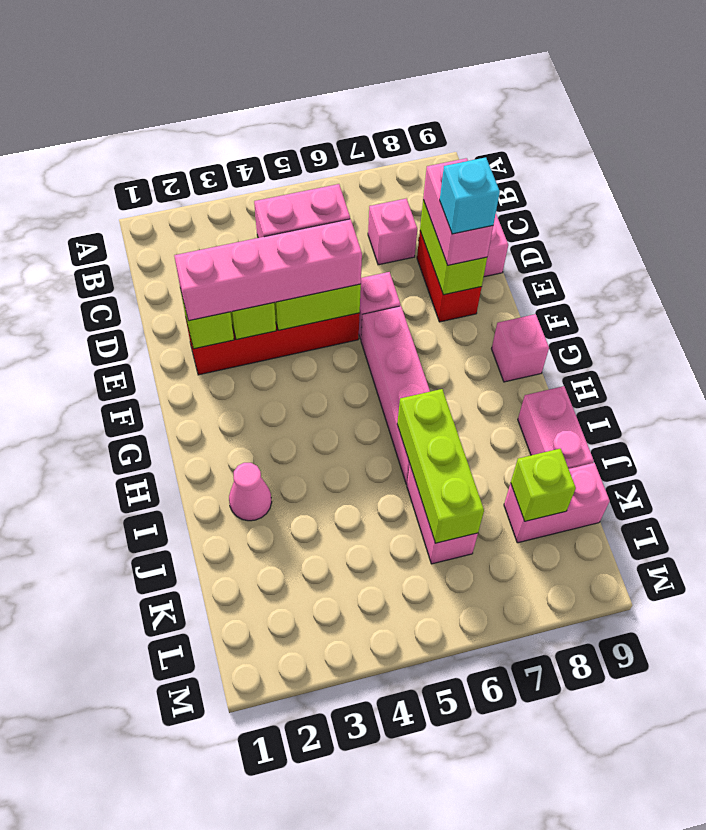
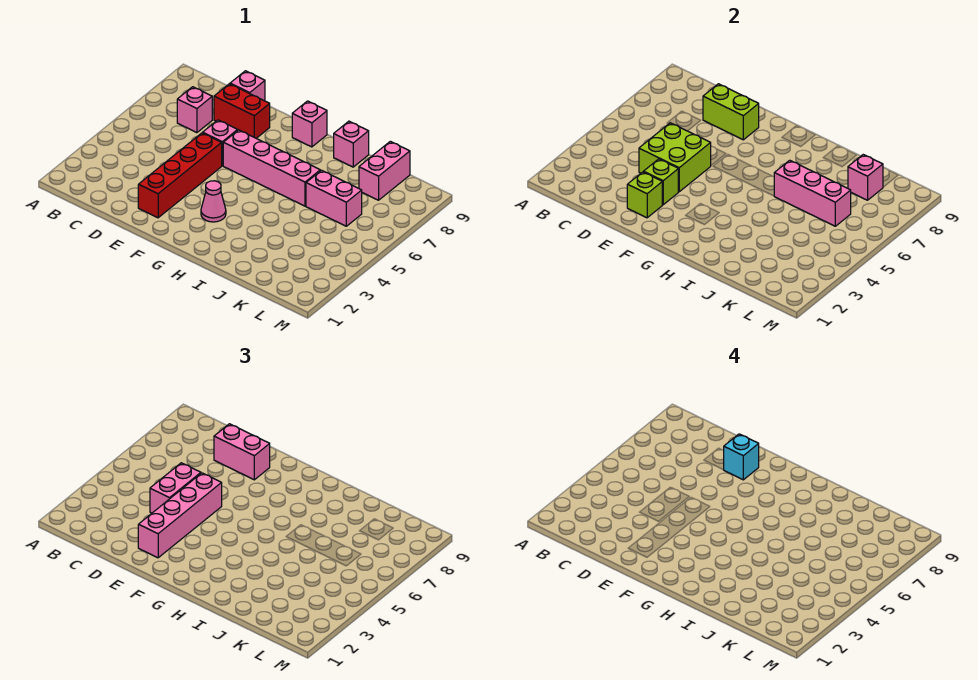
pink 1x1 cone [229,463,272,521] -> pink 1x1 cone moved to [201,181,226,222]
lime 1x3 brick [397,389,484,543] -> pink 1x3 brick [774,160,851,226]
pink 1x2 brick [518,386,594,469] -> pink 1x1 brick [333,121,369,167]
lime 1x1 brick [511,449,576,521] -> pink 1x1 brick [848,155,883,200]

